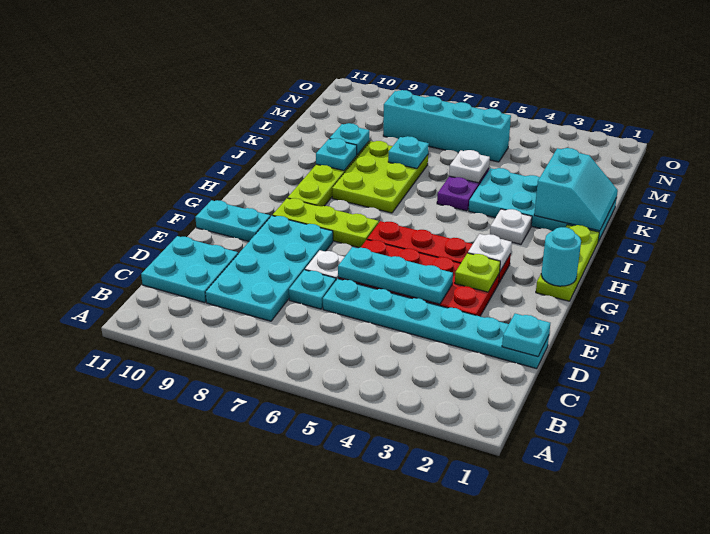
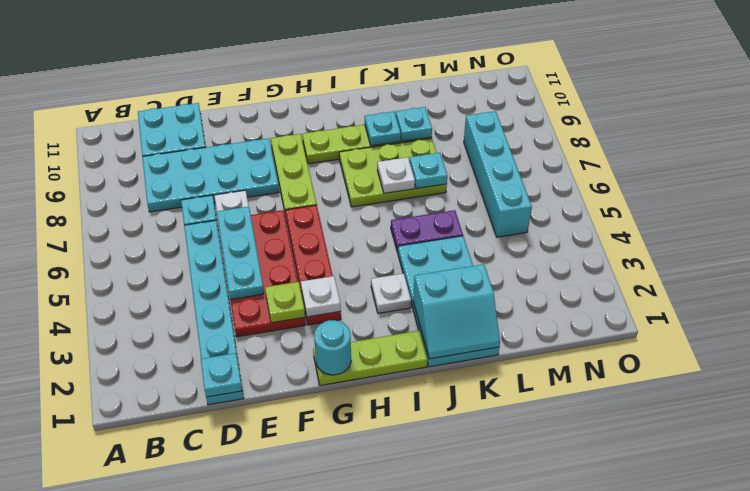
cyan 1x2 plate [195,200,270,241] -> none
white 1x1 plate [449,150,490,183] -> white 1x1 plate moved to [377,157,415,193]

